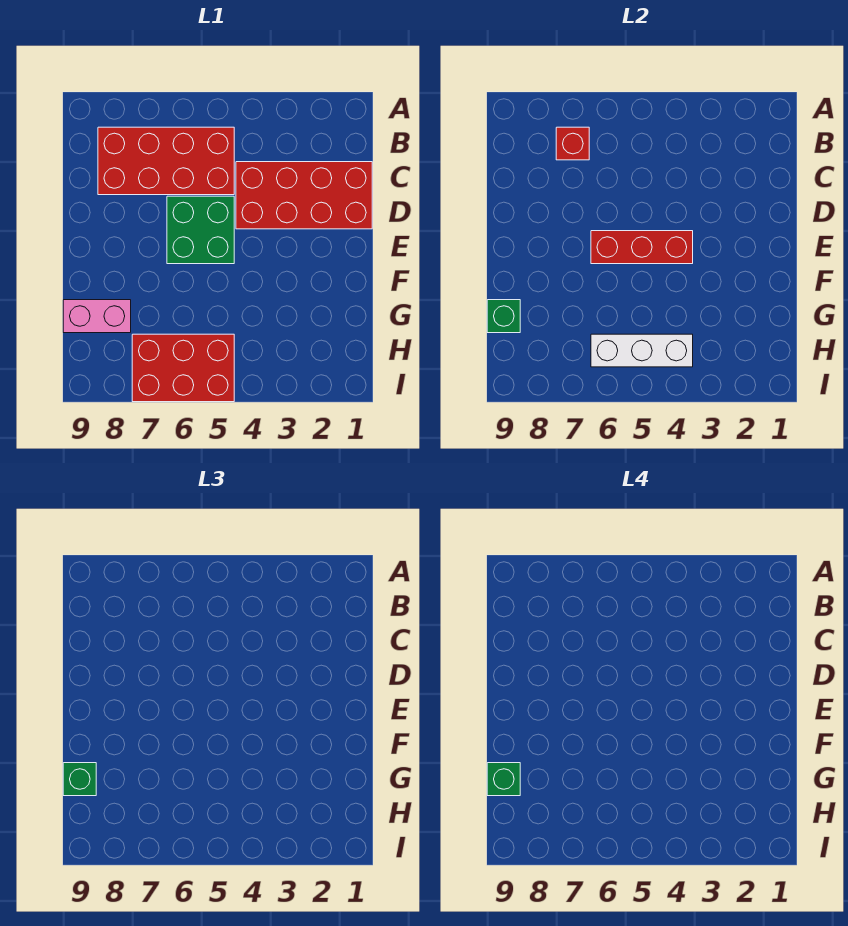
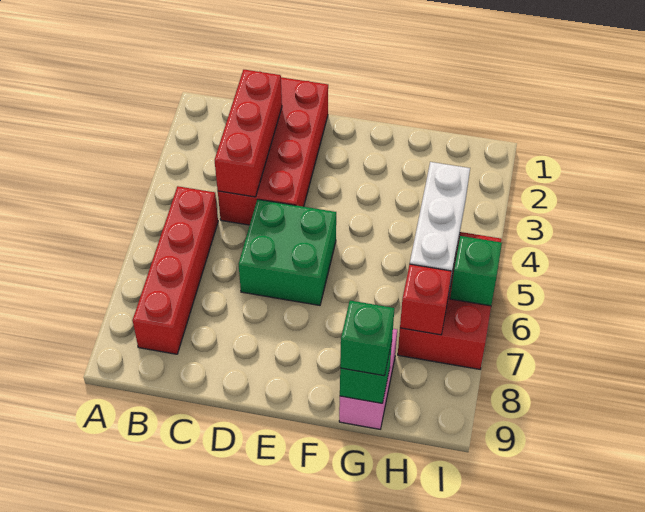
red 2x4 brick [98,127,234,195] -> red 1x4 brick [133,186,218,354]
red 1x1 brick [556,127,589,160] -> red 1x1 brick moved to [400,264,452,335]
red 1x3 brick [591,231,693,264] -> red 1x3 brick moved to [215,70,282,197]
green 1x1 brick [487,763,520,796] -> green 1x1 brick moved to [450,236,502,306]

